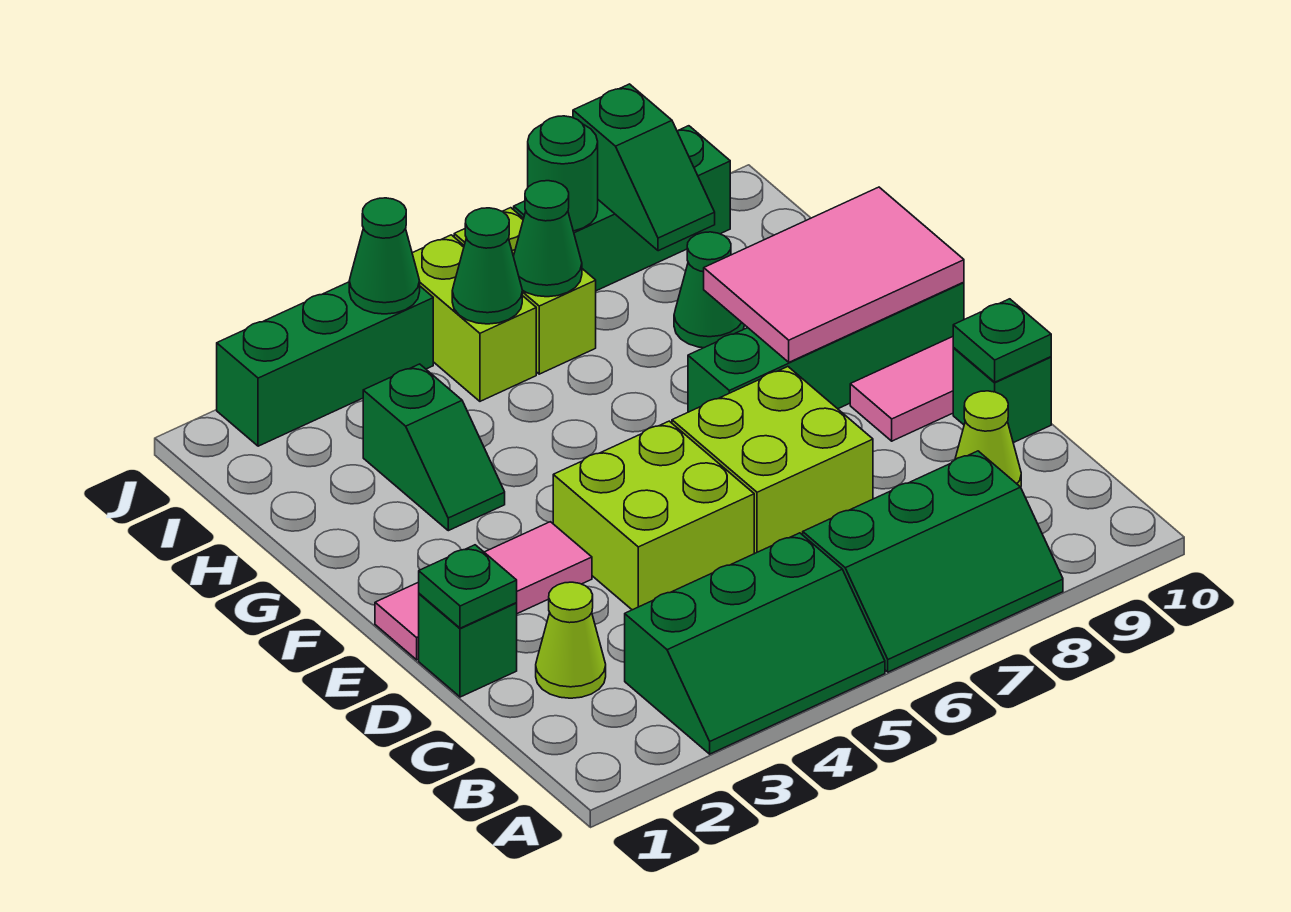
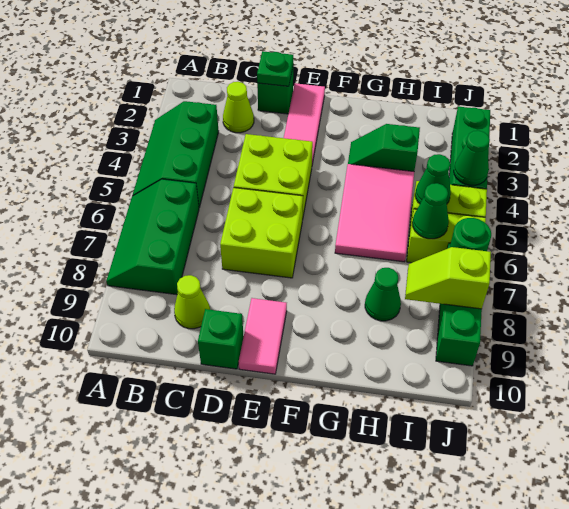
green 1x1 plate [953,299,1051,382] -> none
green 1x4 brick [688,282,964,412] -> none
pink 2x3 tile [704,187,964,362] -> pink 2x3 tile moved to [335,164,414,262]
green 1x2 slope [573,84,715,251] -> lime 1x2 slope [405,247,491,309]

